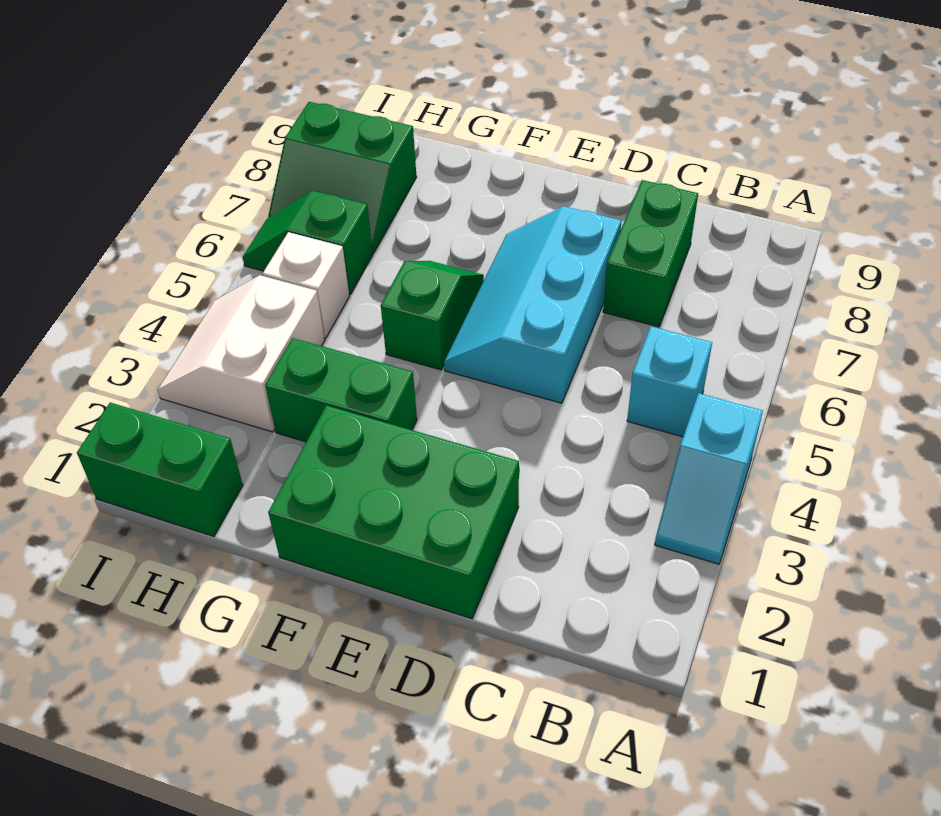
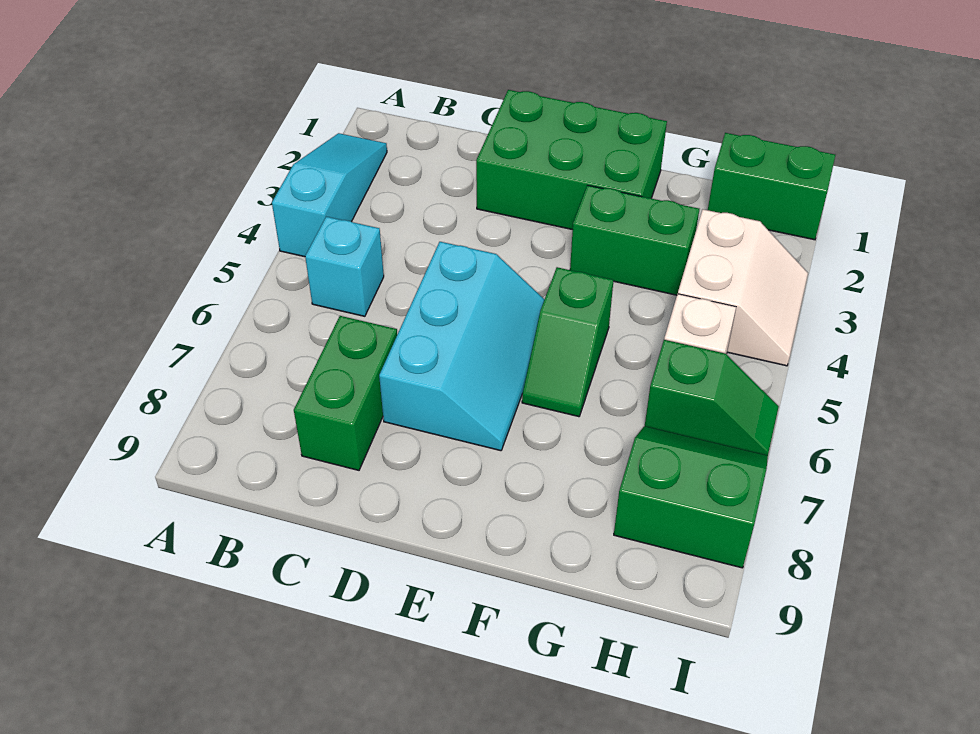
cyan 1x2 slope [655,393,763,564] -> cyan 1x3 slope [272,133,387,257]

